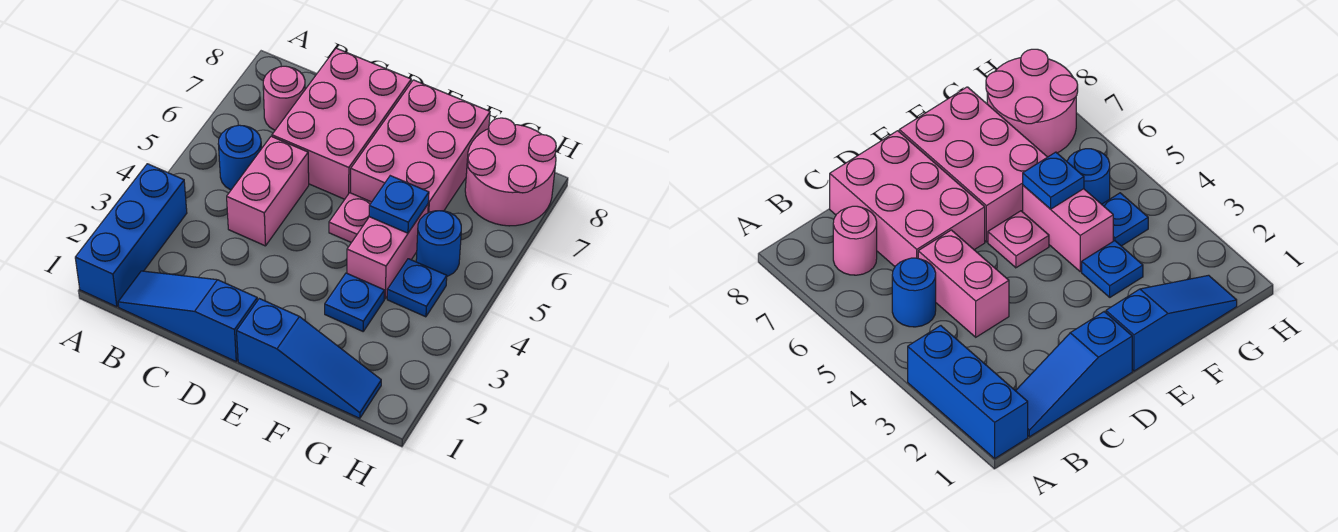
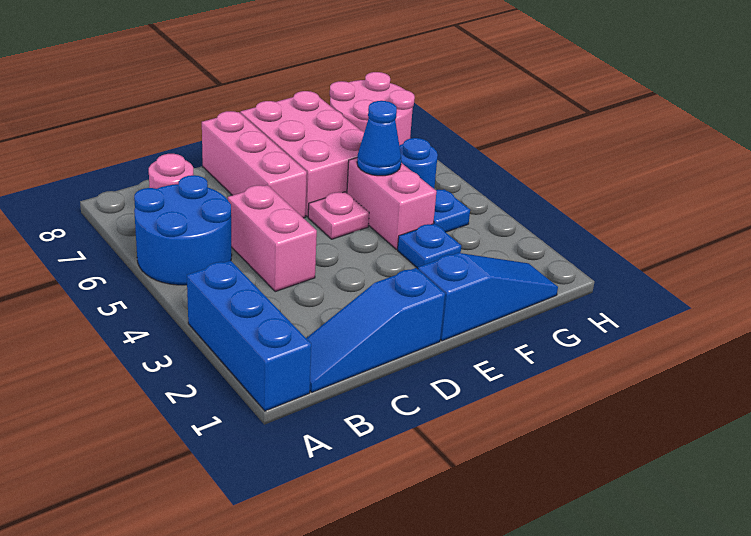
blue 1x1 round brick [218,125,261,190] -> blue 2x2 round brick [134,175,232,285]
pink 2x3 brick [272,48,411,199] -> pink 1x3 brick [202,111,307,218]
blue 1x1 plate [369,176,429,233] -> blue 1x1 cone [357,101,401,176]

